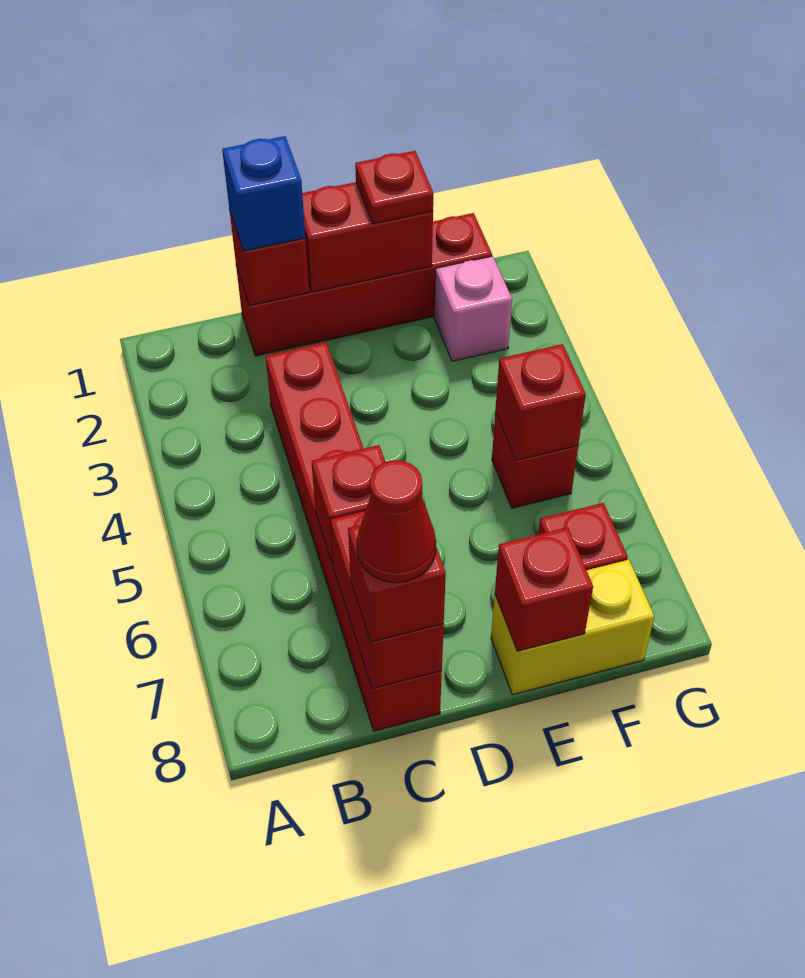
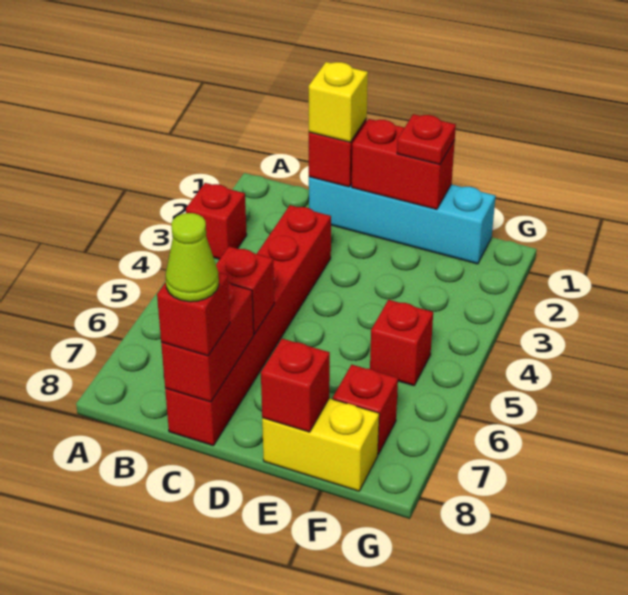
red 1x4 brick [236,213,492,356] -> cyan 1x4 brick [309,177,496,264]
blue 1x1 brick [222,136,305,251] -> yellow 1x1 brick [309,62,368,142]
red 1x1 cone [357,460,436,583] -> lime 1x1 cone [166,213,219,302]
pink 1x1 brick [434,256,512,361] -> none
red 1x1 brick [495,344,586,460] -> red 1x1 brick moved to [186,183,247,259]

